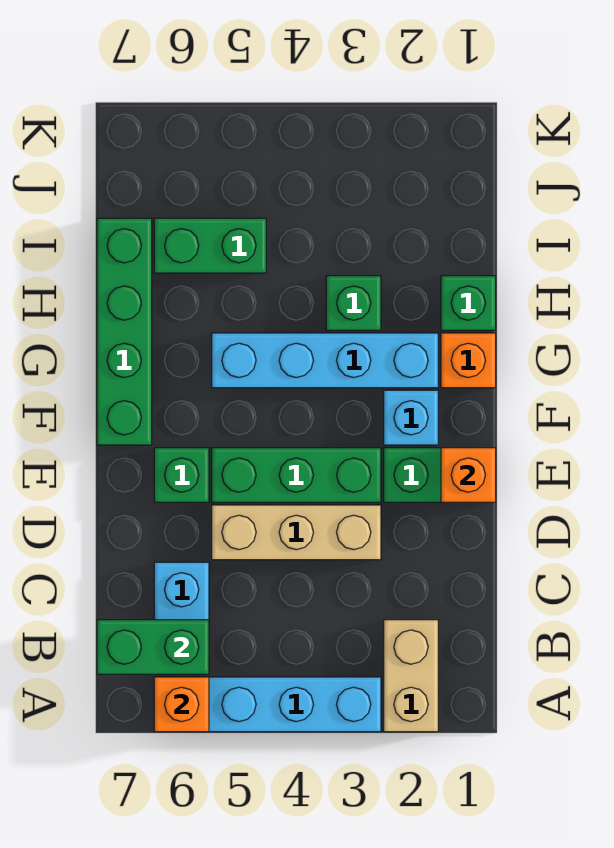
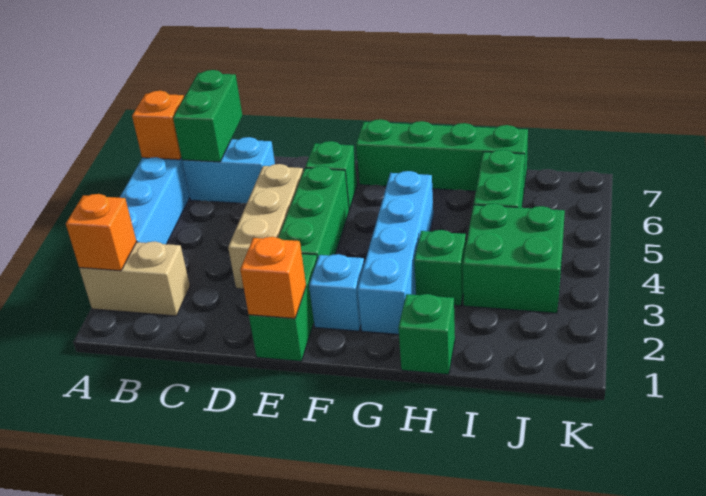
orange 1x1 brick [441,333,496,388] -> orange 1x1 brick moved to [66,194,137,271]
none -> green 2x2 brick [463,203,565,313]

